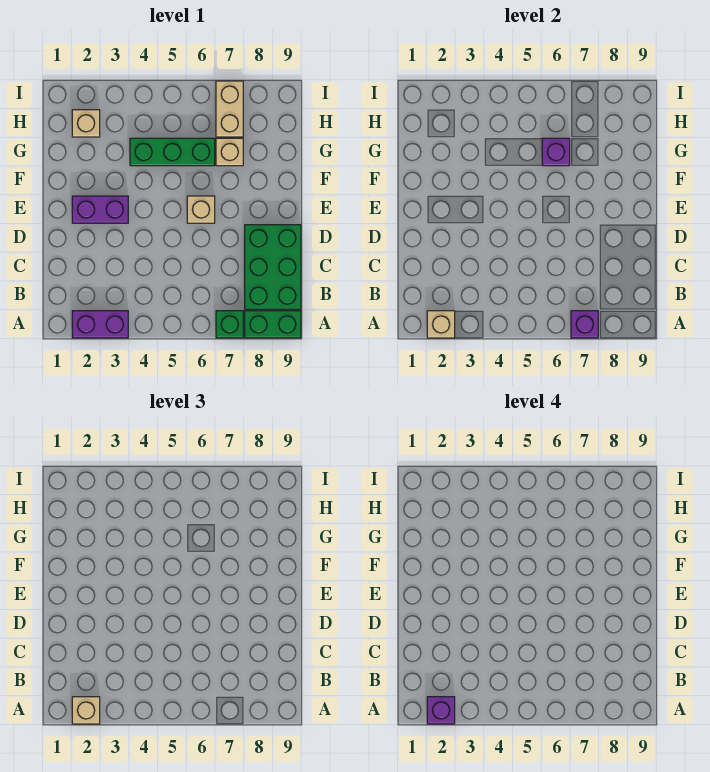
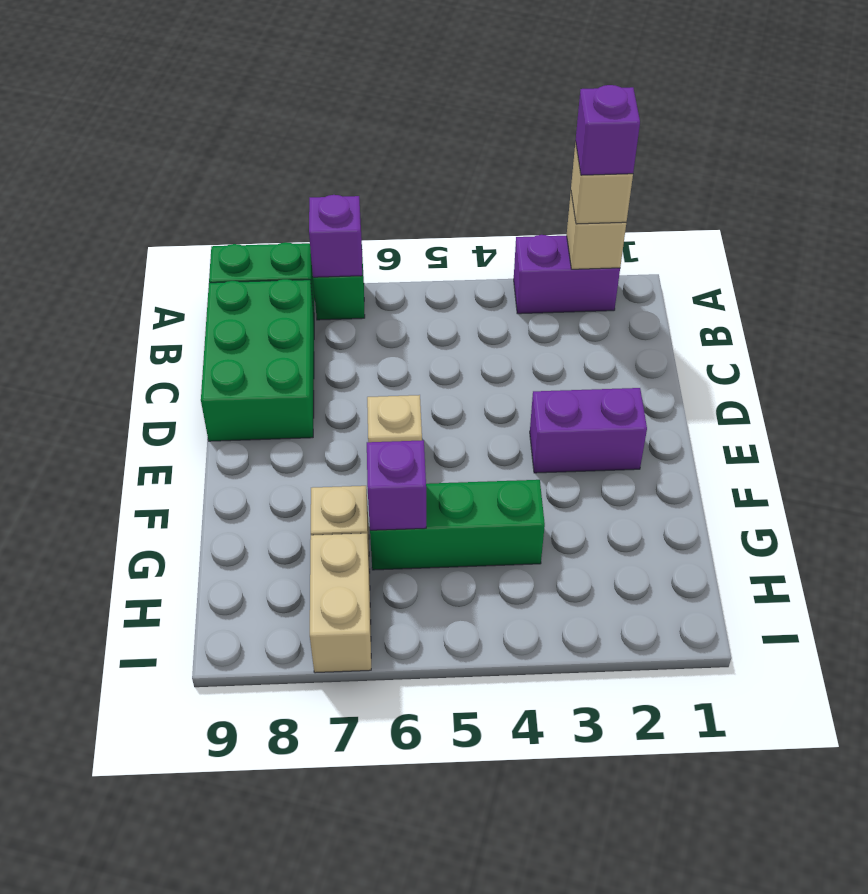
tan 1x1 brick [72,110,100,137] -> none

